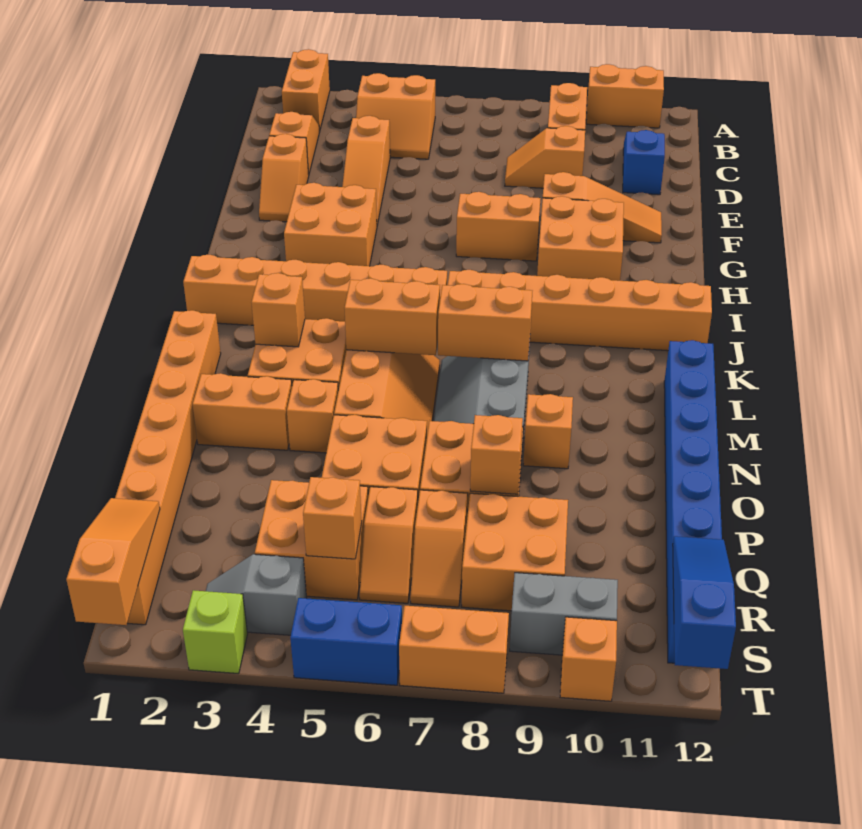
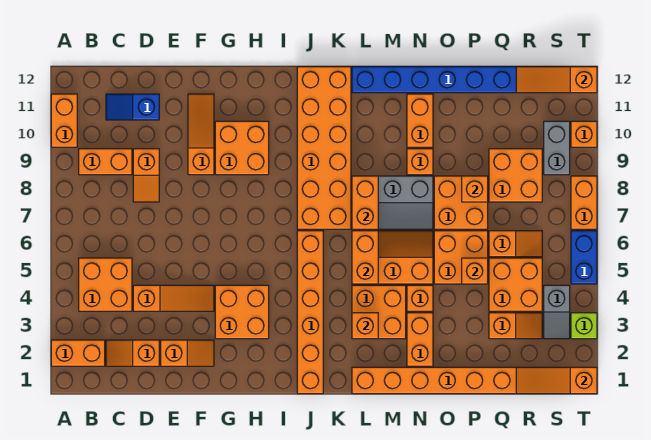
orange 2x2 slope [356,73,435,159] -> orange 2x2 brick [79,258,132,311]
orange 1x2 brick [456,192,541,261] -> orange 1x2 brick moved to [407,94,433,147]
orange 1x6 brick [448,270,712,351] -> orange 2x6 brick [297,67,351,229]
orange 1x2 slope [410,490,468,607] -> orange 1x2 slope moved to [489,313,542,339]
orange 1x1 brick [303,477,362,559] -> orange 1x1 brick moved to [462,258,488,284]
blue 1x3 slope [673,536,736,669] -> orange 1x3 slope [516,67,597,93]

